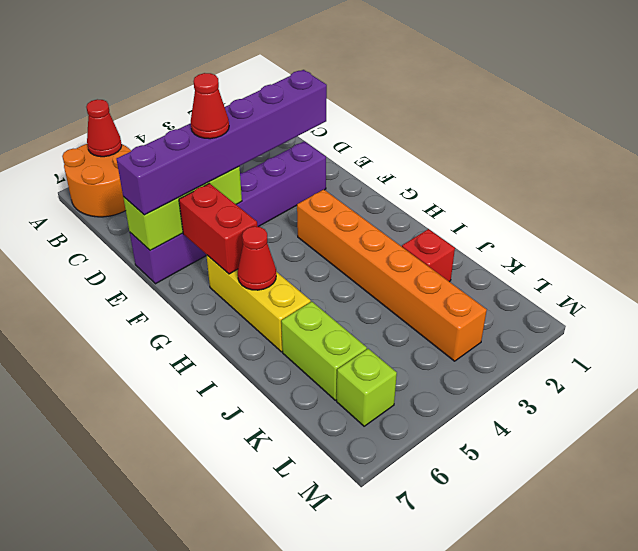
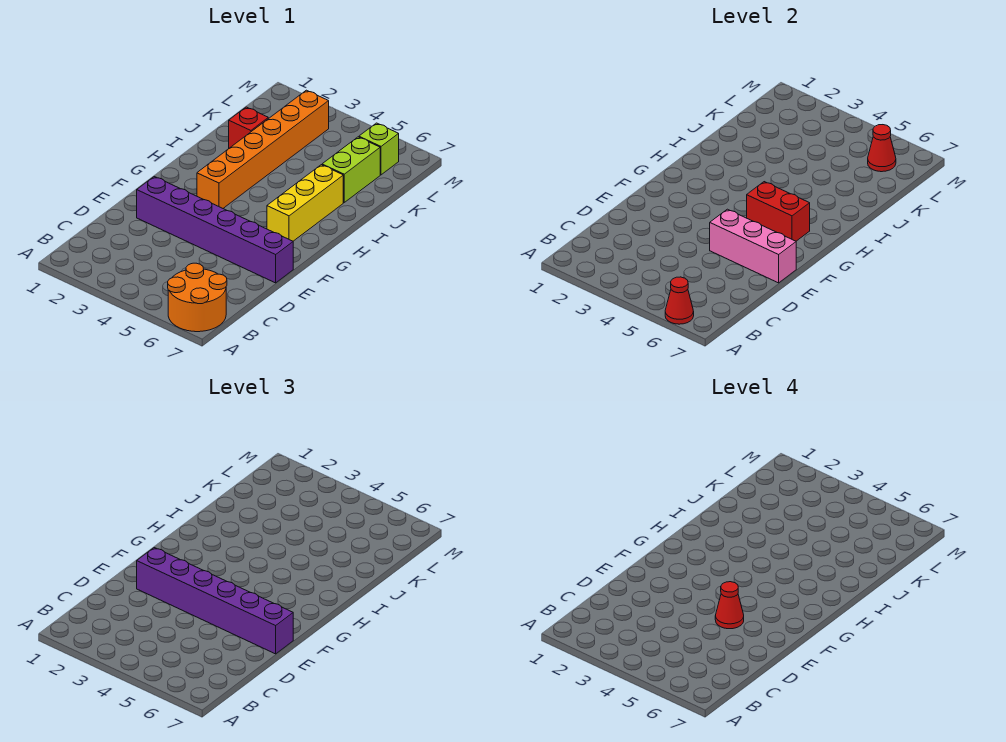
lime 1x3 brick [123,167,242,251] -> pink 1x3 brick [710,209,796,283]
red 1x2 brick [179,183,257,274] -> red 1x2 brick turned to [747,182,810,241]
red 1x1 cone [238,226,276,290] -> red 1x1 cone moved to [868,125,896,172]

